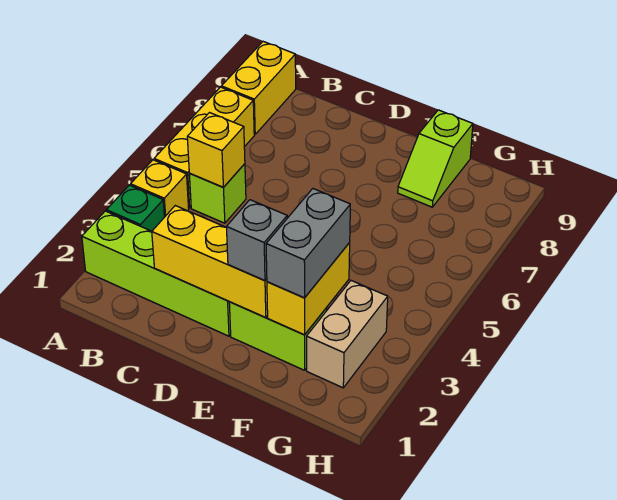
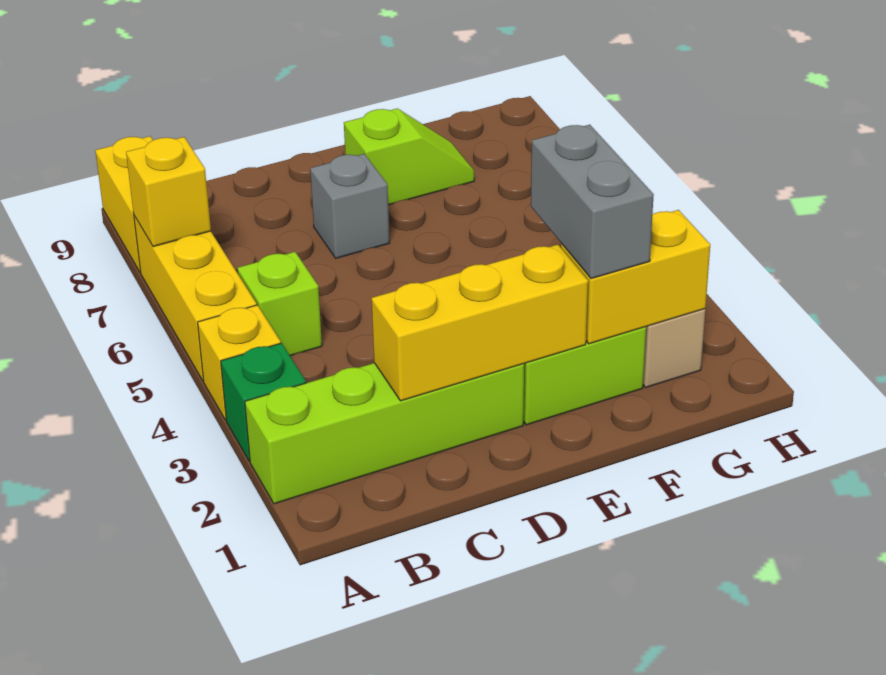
yellow 1x1 brick [187,113,245,187] -> yellow 1x1 brick moved to [126,137,211,247]
grey 1x1 brick [226,200,287,281] -> grey 1x1 brick moved to [310,154,389,258]
yellow 1x2 brick [267,243,350,335] -> yellow 1x2 brick turned to [561,210,710,344]
lime 1x2 slope [398,110,473,207] -> lime 1x2 slope turned to [344,108,474,205]

